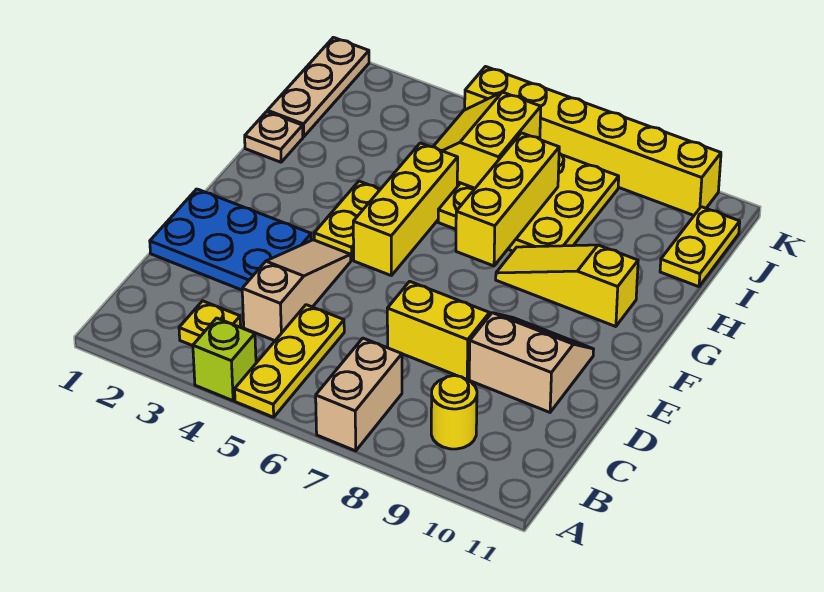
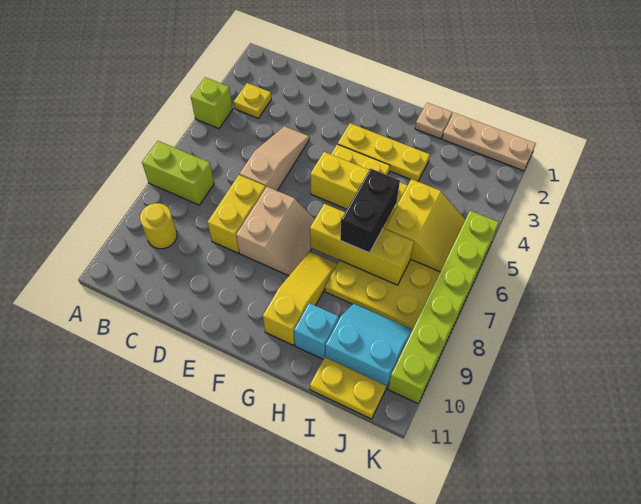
yellow 1x3 plate [235,305,344,417] -> yellow 1x3 plate moved to [338,123,430,181]
tan 1x2 brick [316,338,402,451] -> lime 1x2 brick [142,141,214,205]
tan 1x3 slope [242,240,351,341] -> tan 1x3 slope turned to [240,126,309,191]
blue 2x3 plate [150,189,311,290] -> none
tan 2x2 slope [469,313,594,412] -> tan 2x2 slope moved to [236,187,315,276]
none -> black 1x2 brick [340,168,400,253]
none -> cyan 1x1 brick [294,303,339,359]
yellow 2x2 slope [433,92,541,188] -> yellow 2x2 slope turned to [385,179,465,272]
none -> cyan 2x2 slope [325,303,413,388]
yellow 1x6 brick [465,67,721,215] -> lime 1x6 brick [388,211,499,403]

